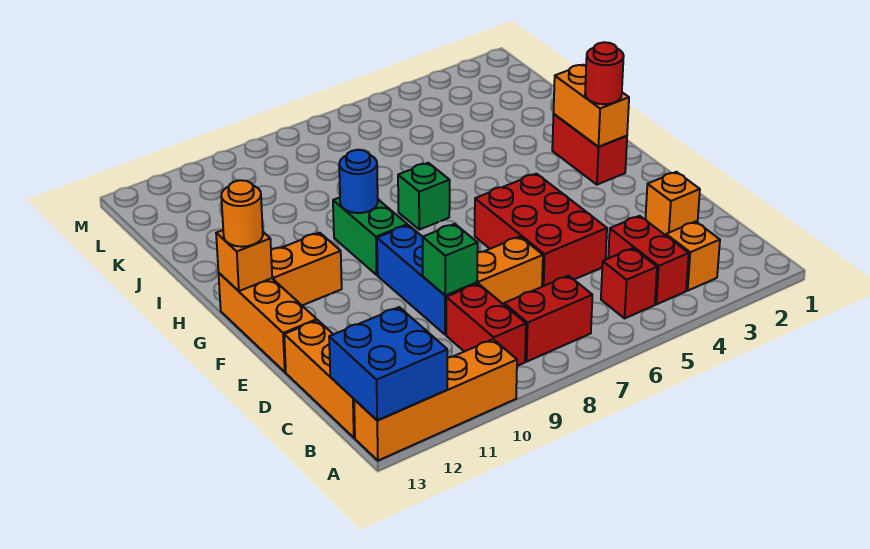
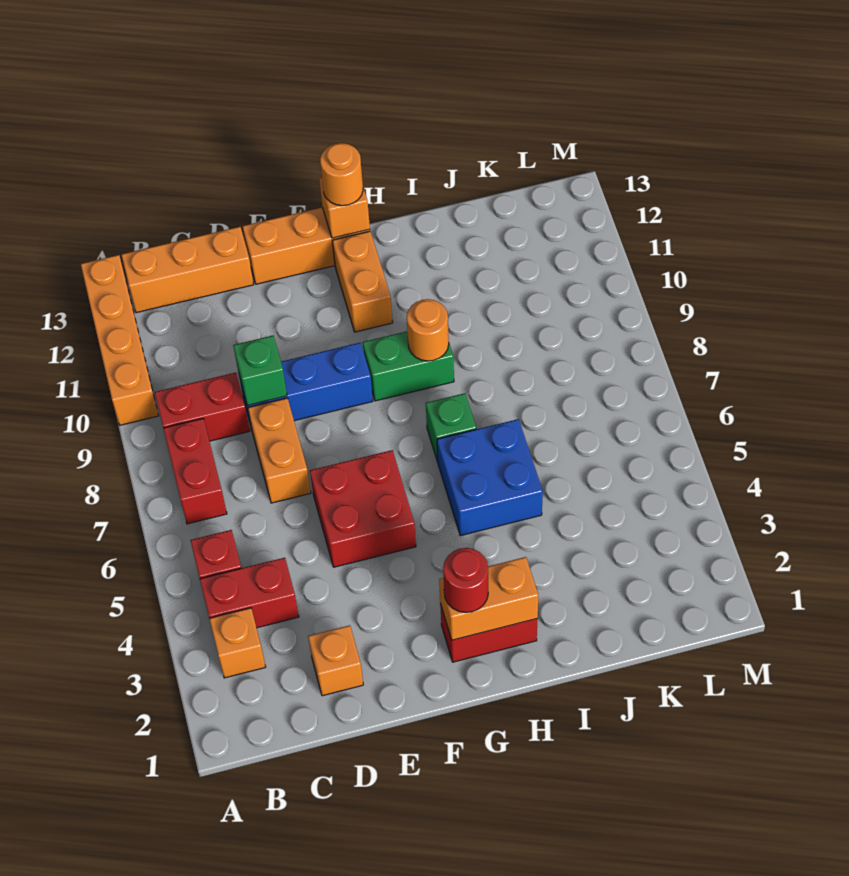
blue 2x2 brick [329,307,447,420] -> blue 2x2 brick moved to [437,419,543,536]
red 2x3 brick [475,174,607,287] -> red 2x2 brick [310,450,416,567]
blue 1x1 round brick [339,150,378,213] -> orange 1x1 round brick [407,299,449,361]

